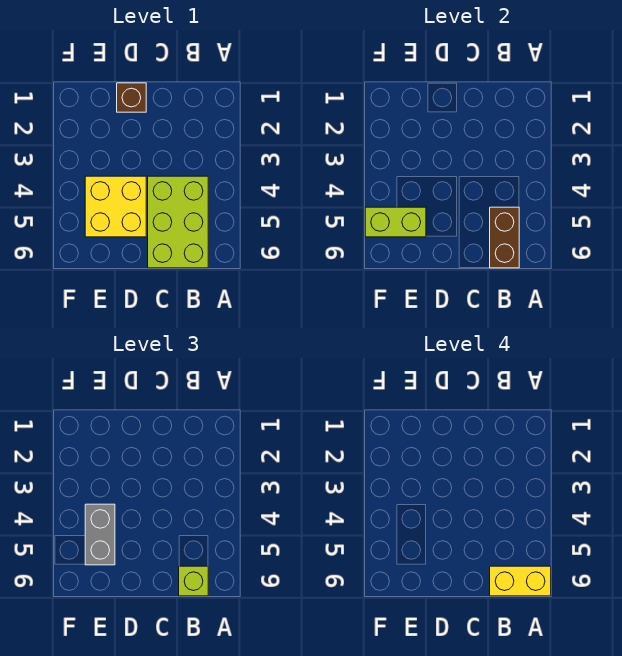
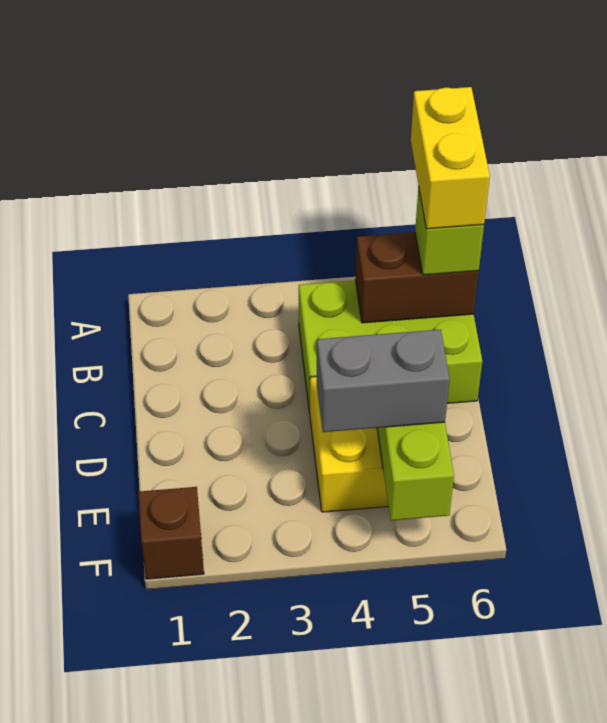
brown 1x1 brick [117,83,146,112] -> brown 1x1 brick moved to [138,487,204,579]

